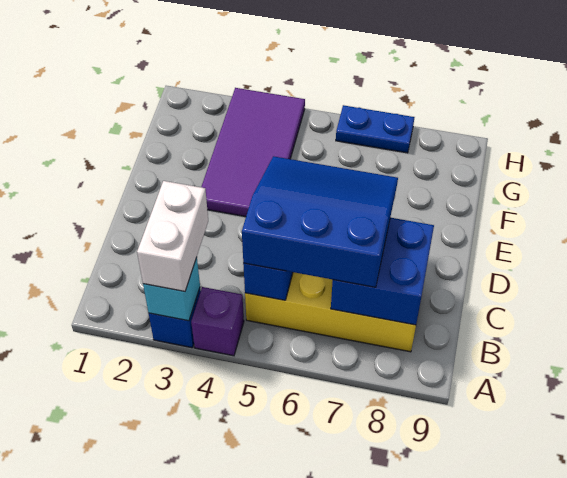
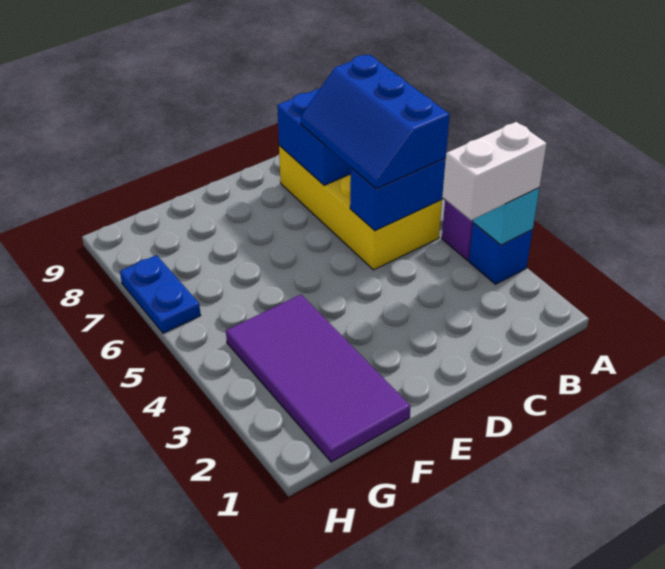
blue 3x3 slope [242,156,398,287] -> blue 2x3 slope [301,55,450,189]
purple 2x4 tile [201,88,305,217] -> purple 2x4 tile turned to [226,295,411,462]

